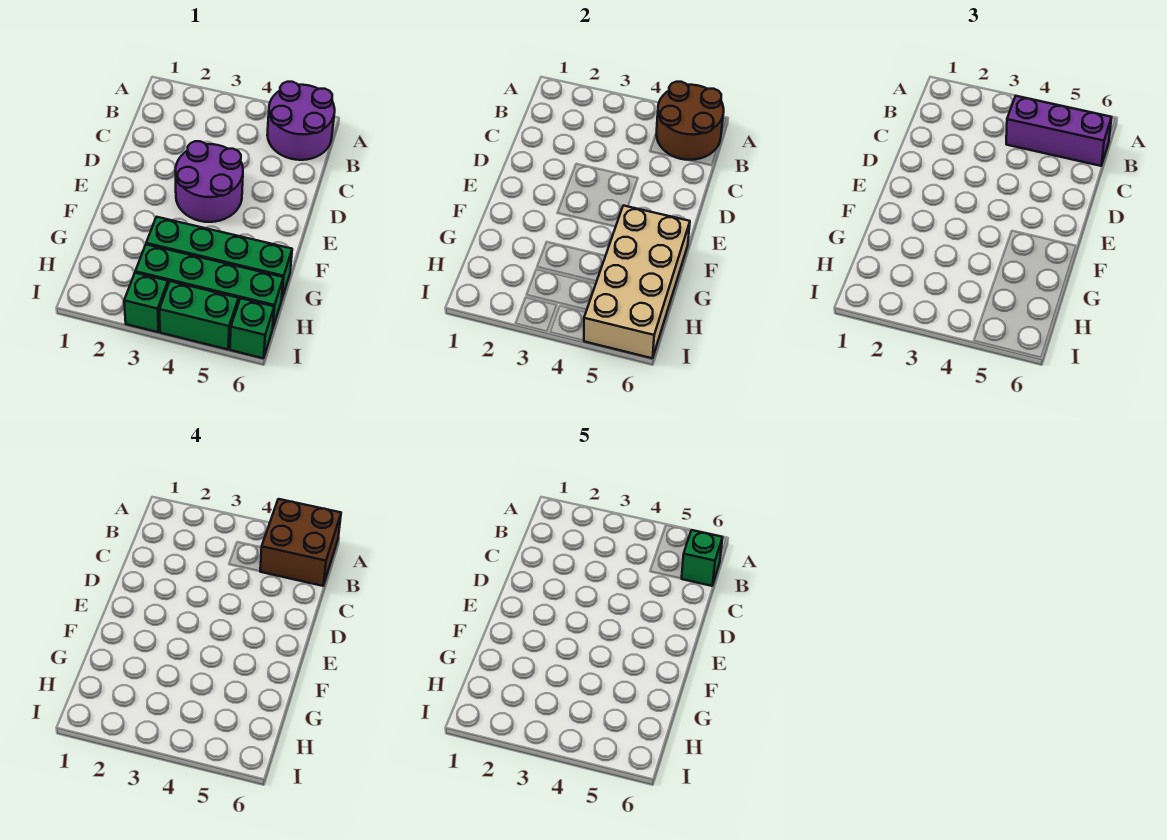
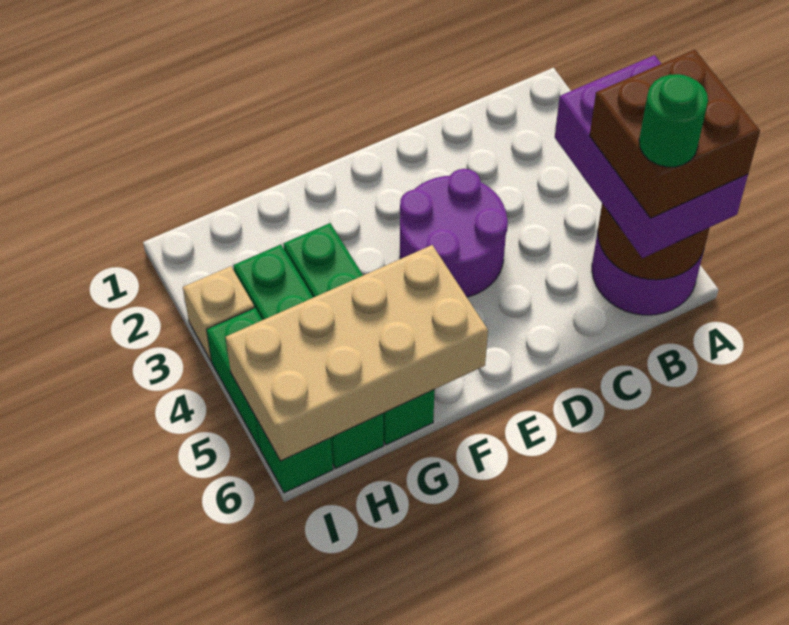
purple 1x3 brick [1006,96,1112,166] -> purple 2x3 brick [555,55,748,258]
green 1x1 brick [681,530,723,586] -> green 1x1 round brick [639,74,708,167]
green 1x1 brick [124,273,168,332] -> tan 1x1 brick [183,266,254,361]

